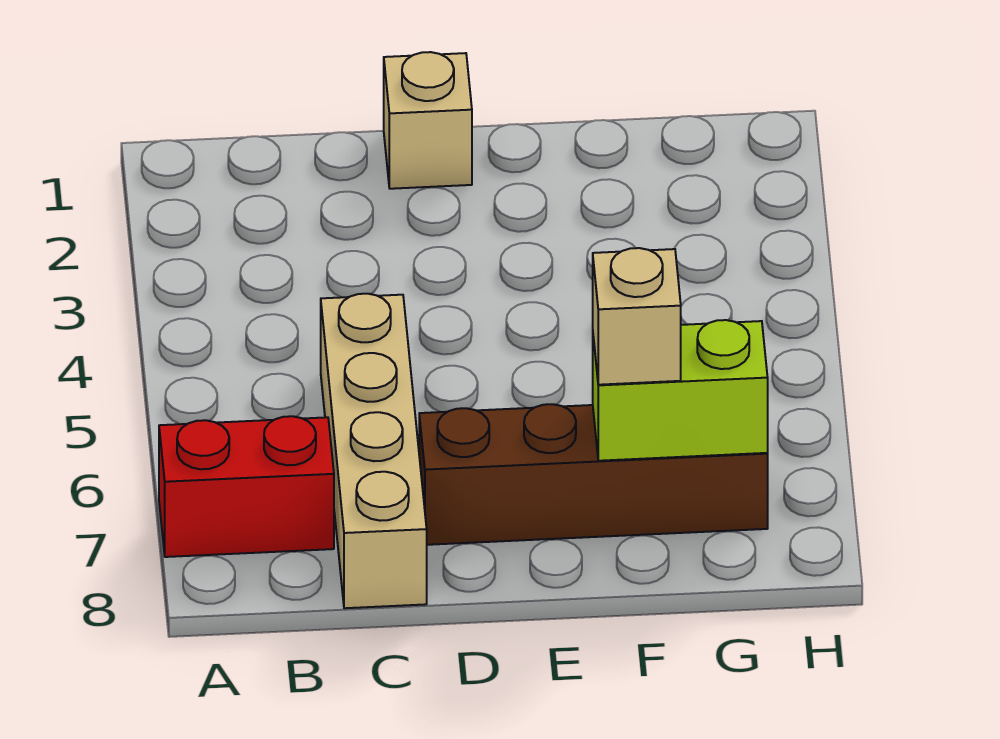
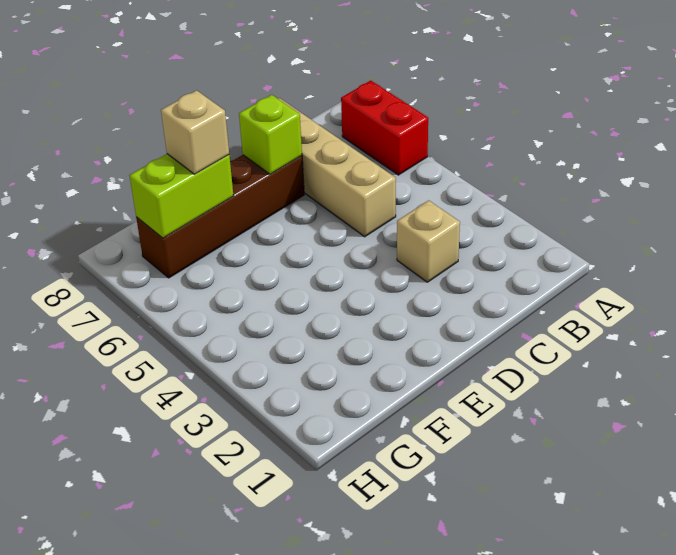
red 1x2 brick [159,416,334,557] -> red 1x2 brick turned to [341,81,428,175]
tan 1x1 brick [384,52,472,189] -> tan 1x1 brick moved to [397,200,460,282]
none -> lime 1x1 brick [239,95,302,174]

